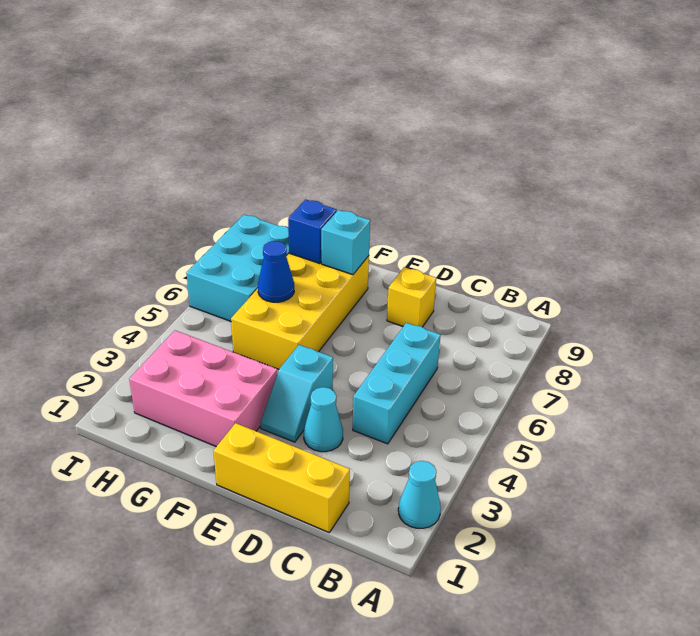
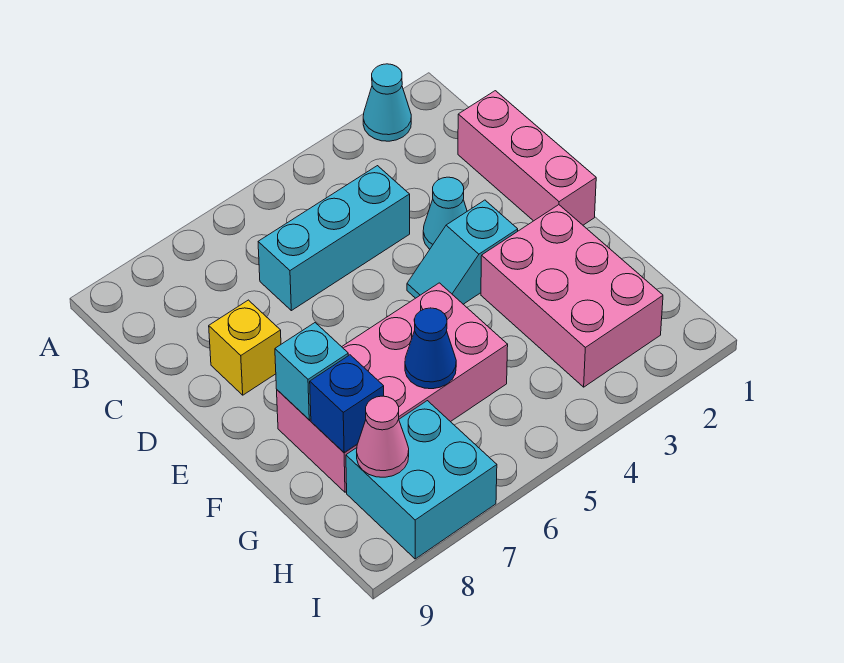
yellow 1x3 brick [213,423,350,532] -> pink 1x3 brick [458,91,596,225]
cyan 1x2 slope [260,345,333,442] -> cyan 1x2 slope turned to [407,200,518,304]
yellow 2x4 brick [231,253,369,369] -> pink 2x4 brick [277,283,508,492]
cyan 2x3 brick [186,215,289,321] -> cyan 2x2 brick [346,401,497,559]
none -> pink 1x1 cone [357,396,409,477]

